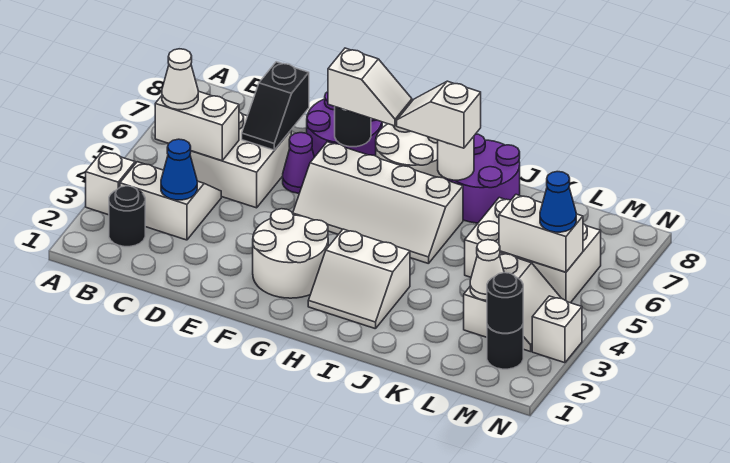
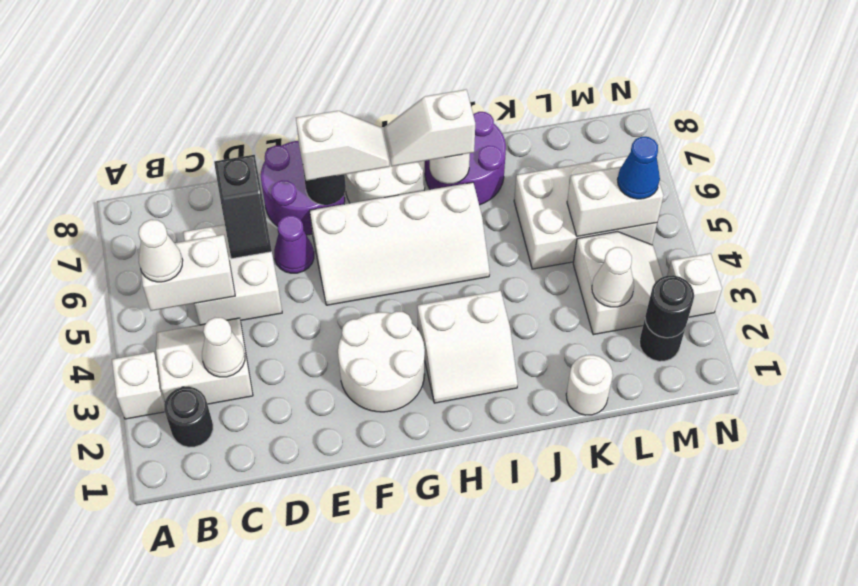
blue 1x1 cone [161,139,197,200] -> white 1x1 cone [202,317,245,377]
none -> white 1x1 round brick [566,355,613,415]

